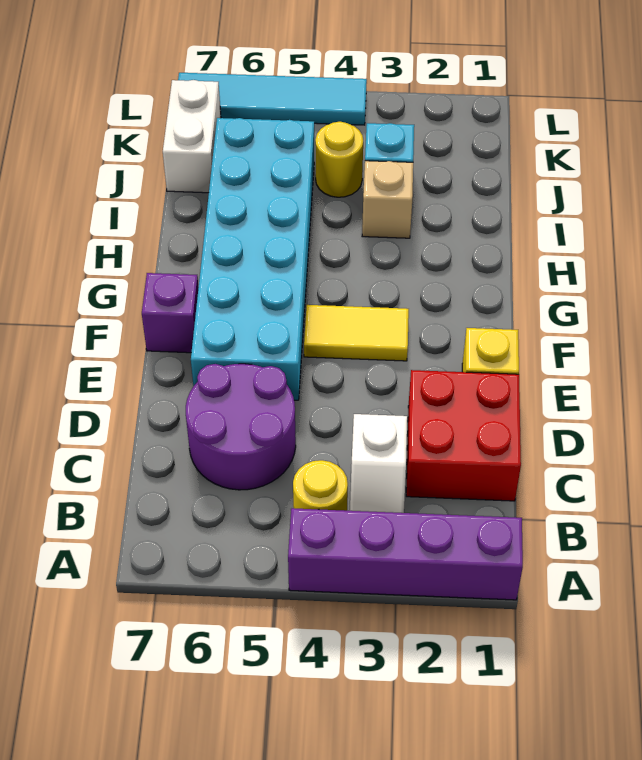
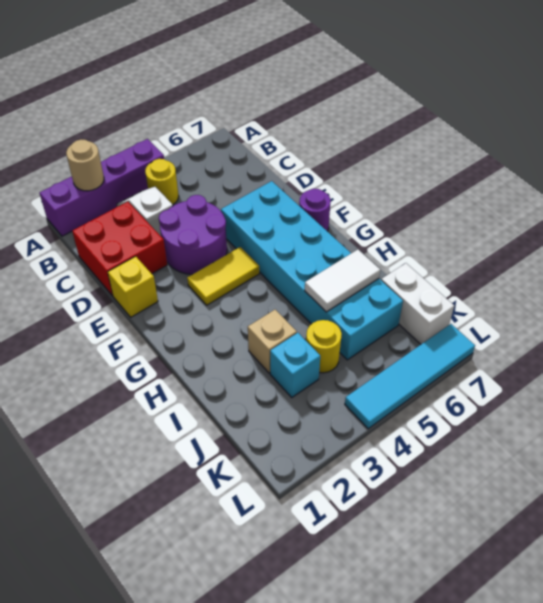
none -> tan 1x1 round brick [66,140,104,191]
purple 2x2 round brick [186,364,296,490] -> purple 2x2 round brick moved to [159,195,227,274]
purple 1x1 brick [142,273,199,353] -> purple 1x1 round brick [299,189,331,231]
none -> white 1x2 tile [305,250,380,312]

